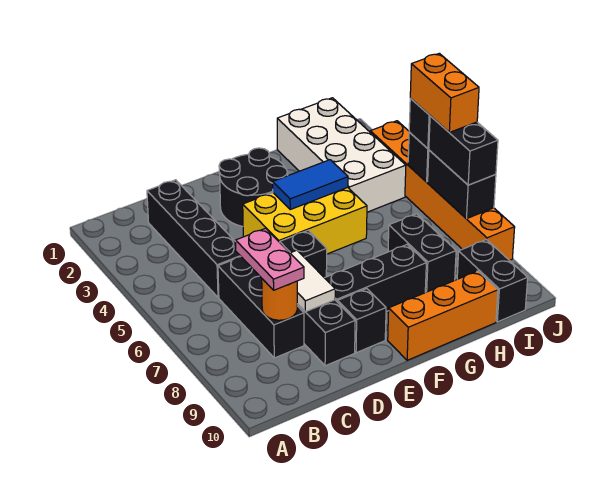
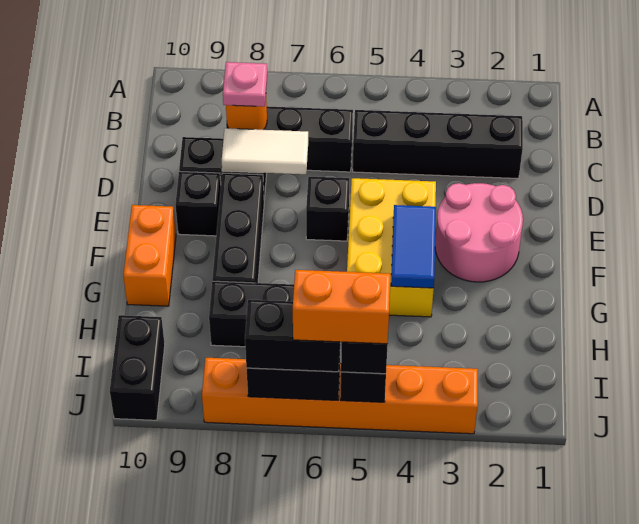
pink 1x2 plate [236,228,304,290] -> pink 1x1 plate [223,62,267,107]
black 2x2 round brick [219,148,288,226] -> pink 2x2 round brick [435,183,523,282]
orange 1x3 brick [388,271,498,360] -> orange 1x2 brick [123,205,176,306]
white 2x4 brick [277,98,406,212] -> none
black 1x2 brick [457,240,528,322] -> black 1x2 brick turned to [110,315,165,420]

